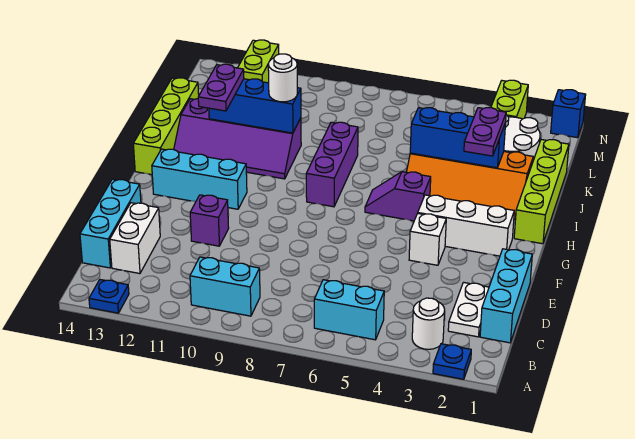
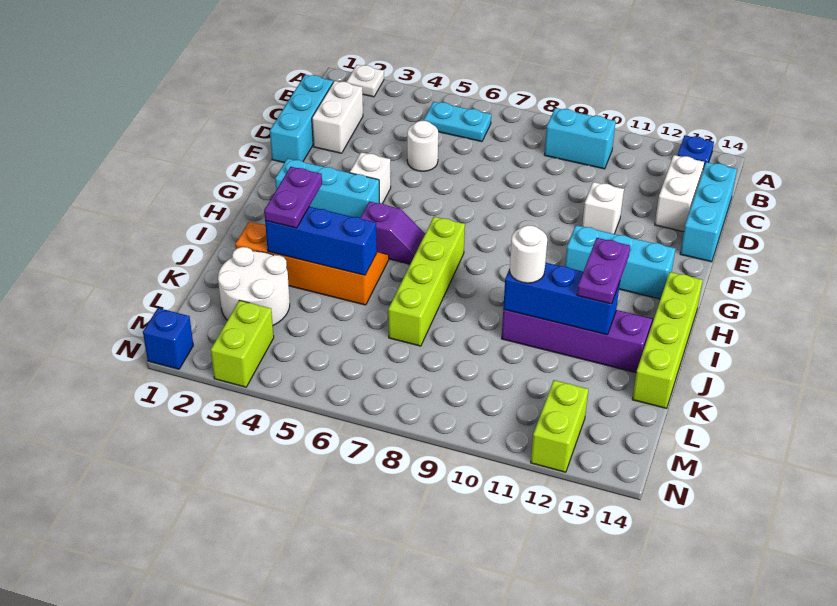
blue 1x1 plate [433,344,471,379] -> white 1x1 plate [347,65,384,97]
white 1x1 round brick [412,298,445,349] -> white 1x1 round brick moved to [407,121,438,171]
cyan 1x2 brick [314,280,384,340] -> cyan 1x2 plate [424,102,491,142]
white 1x2 plate [448,282,489,337] -> white 1x2 brick [312,81,363,153]
purple 1x1 brick [190,195,229,246] -> white 1x1 brick [582,182,624,234]
white 1x3 brick [418,195,514,256] -> cyan 1x3 brick [275,159,379,218]
lime 1x4 brick [514,140,569,244] -> lime 1x4 brick moved to [388,217,465,346]
purple 1x3 brick [306,122,358,207] -> none

